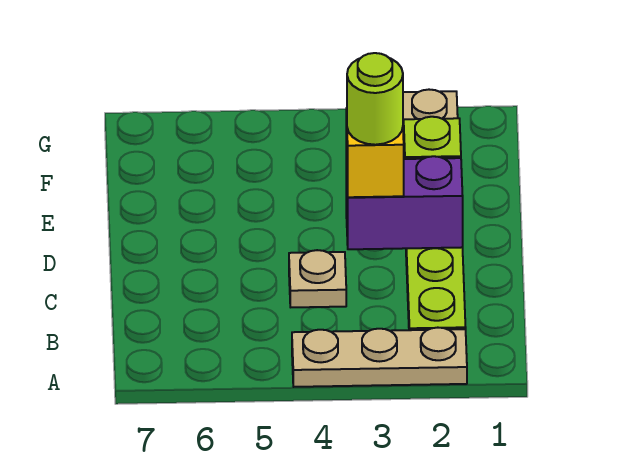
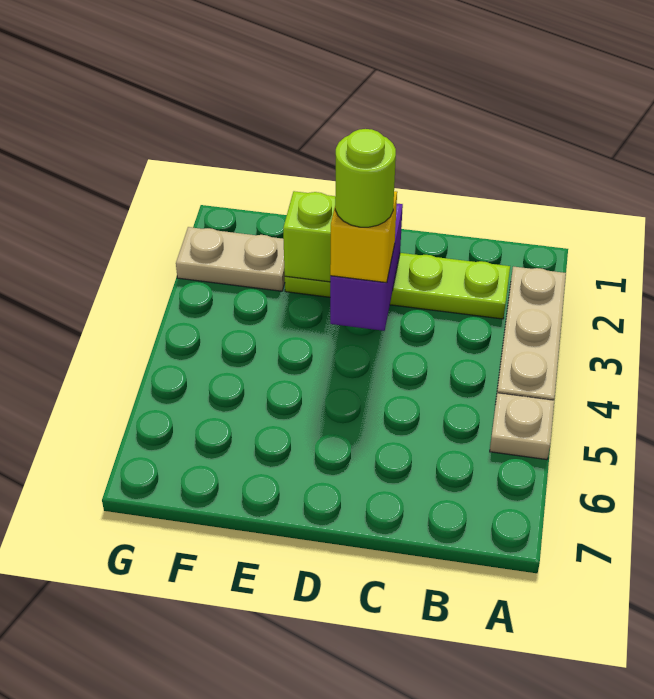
tan 1x1 plate [289,250,346,307] -> tan 1x1 plate moved to [490,393,554,460]

